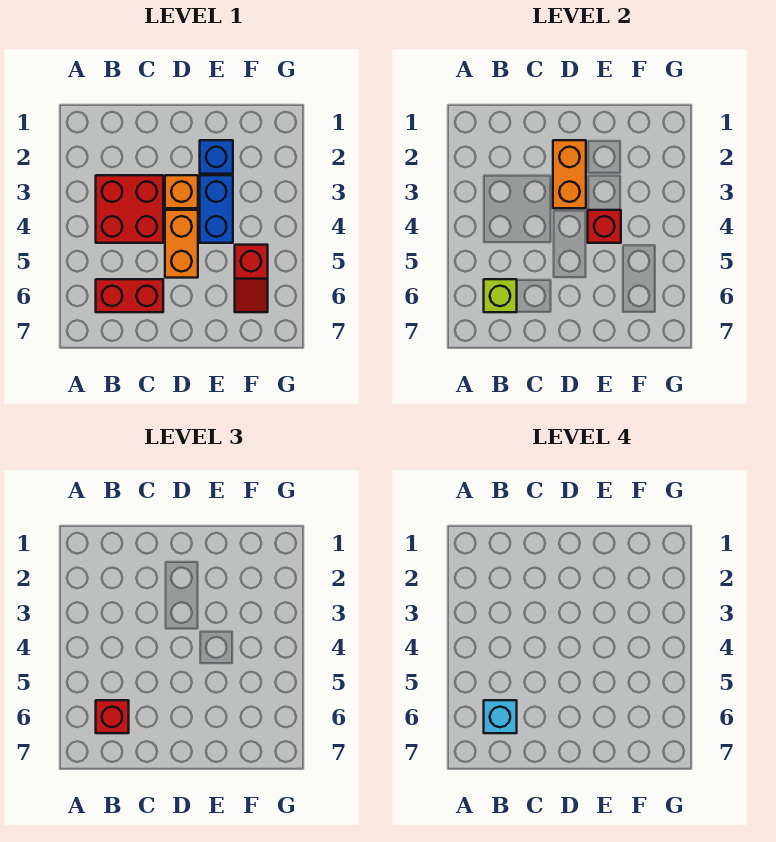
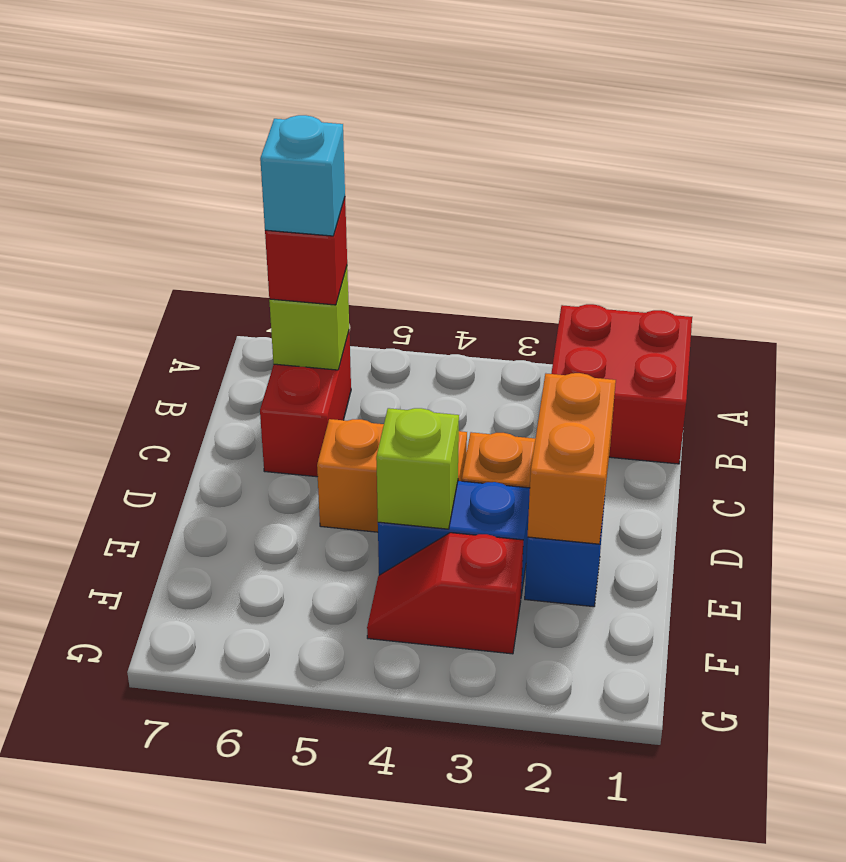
red 2x2 brick [96,175,163,243] -> red 2x2 brick moved to [551,304,692,464]
orange 1x2 brick [553,140,586,208] -> orange 1x2 brick turned to [528,373,616,544]
red 1x1 brick [588,210,621,243] -> lime 1x1 brick [376,408,459,529]
red 1x2 slope [235,245,268,312] -> red 1x2 slope moved to [367,533,523,654]

